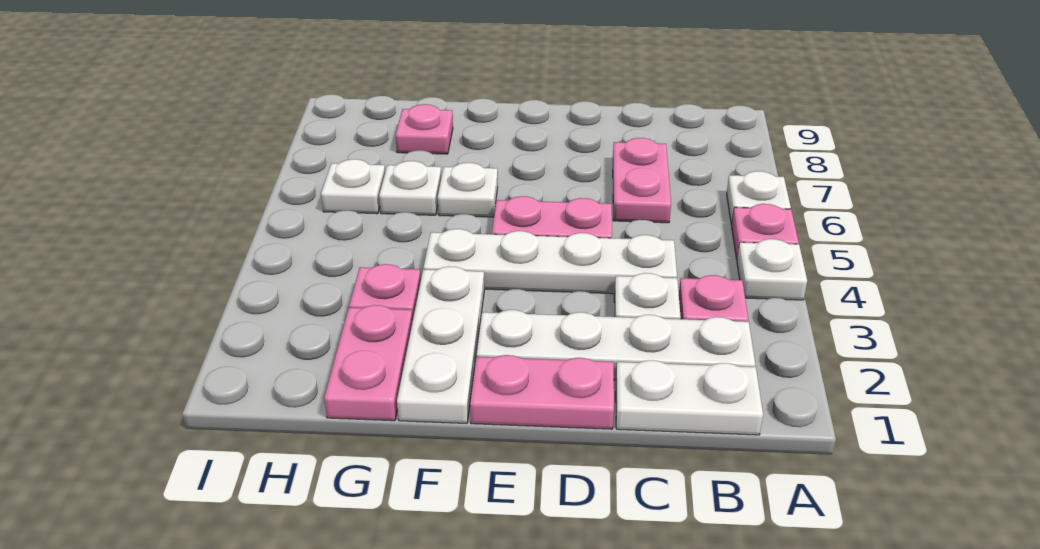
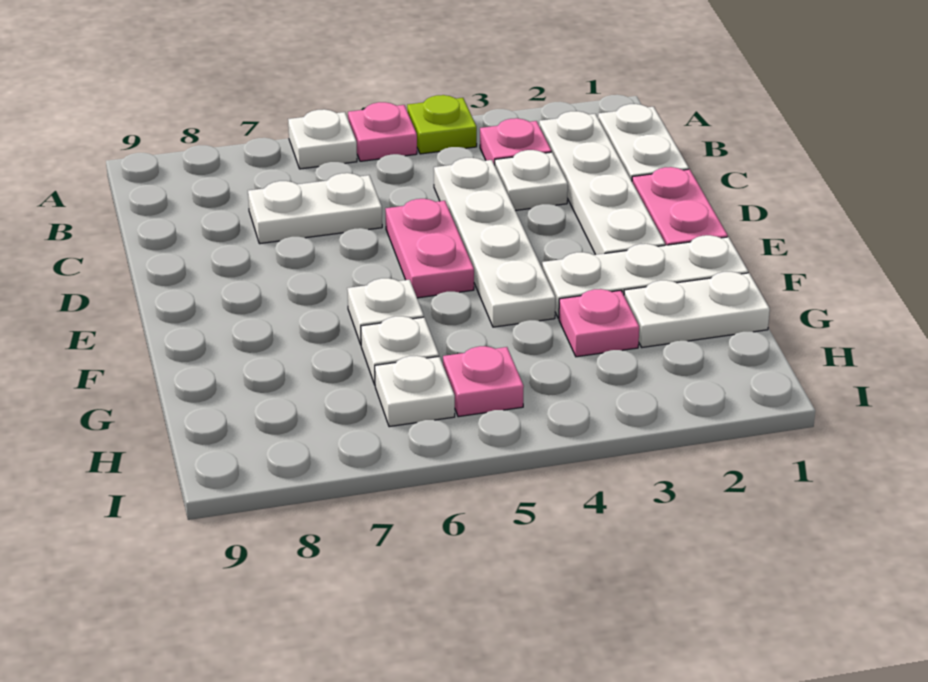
white 1x1 plate [737,239,807,300] -> lime 1x1 plate [407,95,477,154]
pink 1x2 plate [613,138,671,223] -> white 1x2 plate [248,173,382,244]
pink 1x2 plate [324,305,413,421] -> white 1x2 plate [624,272,770,347]
pink 1x1 plate [396,104,453,154] -> pink 1x1 plate moved to [443,346,524,417]

